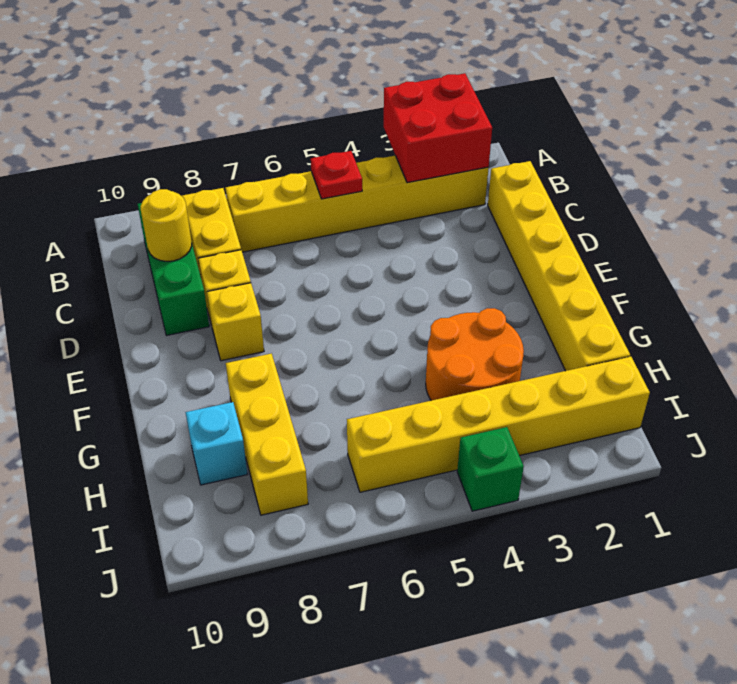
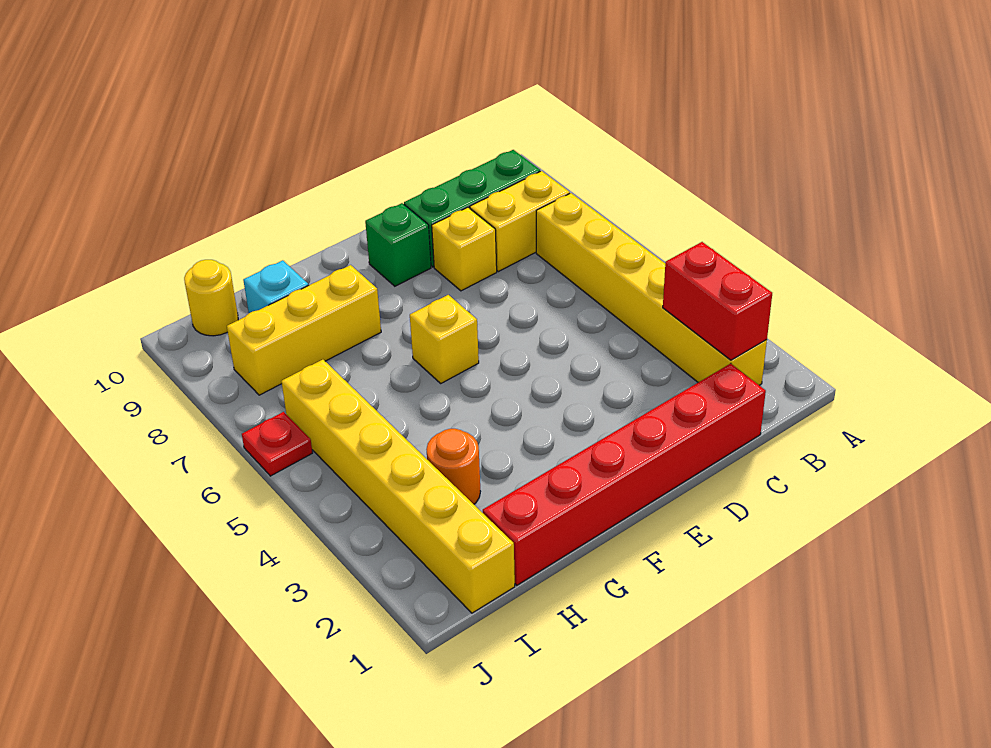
red 2x2 brick [384,73,492,183] -> red 1x2 brick [663,242,772,360]
red 1x1 plate [311,151,362,199] -> red 1x1 plate moved to [242,412,312,476]
yellow 1x6 brick [488,161,630,371] -> red 1x6 brick [483,364,766,585]
yellow 1x1 round brick [141,189,192,261] -> yellow 1x1 round brick moved to [184,260,238,336]
yellow 1x1 brick [207,283,264,361] -> yellow 1x1 brick moved to [410,295,479,383]
orange 2x2 round brick [426,308,524,401] -> orange 1x1 round brick [426,429,480,504]
green 1x1 brick [457,427,524,511] -> green 1x1 brick moved to [365,203,431,286]

